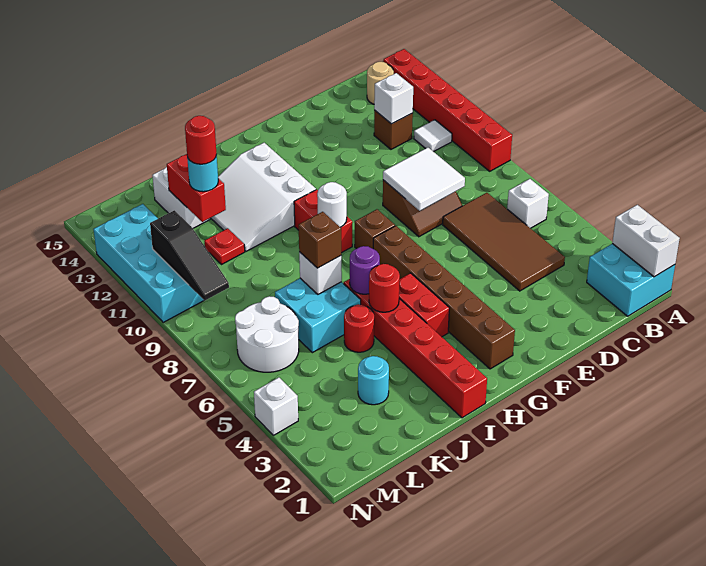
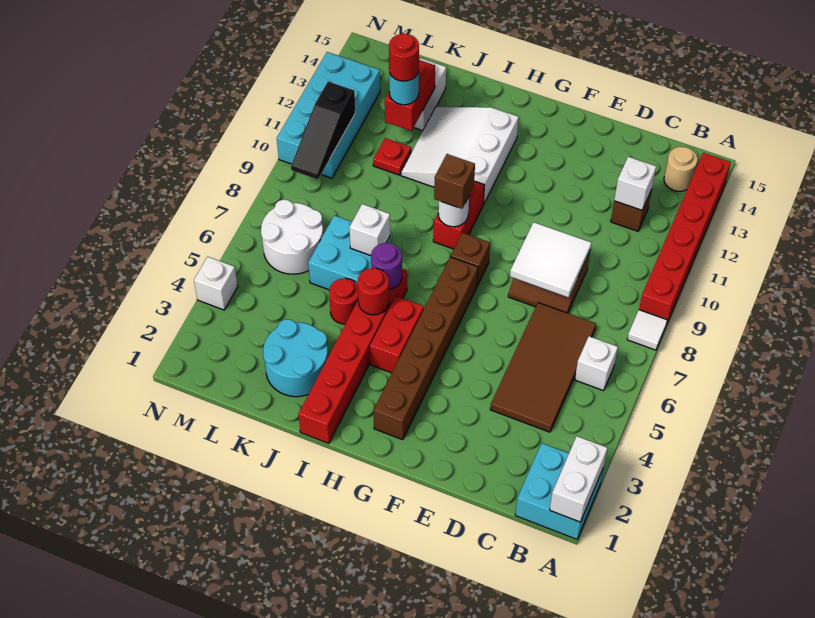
white 1x1 tile [414,120,452,152] -> white 1x1 tile moved to [627,310,667,350]
brown 1x1 brick [299,212,341,268] -> brown 1x1 brick moved to [434,154,475,209]
cyan 1x1 round brick [358,356,389,405] -> cyan 2x2 round brick [263,319,328,397]

